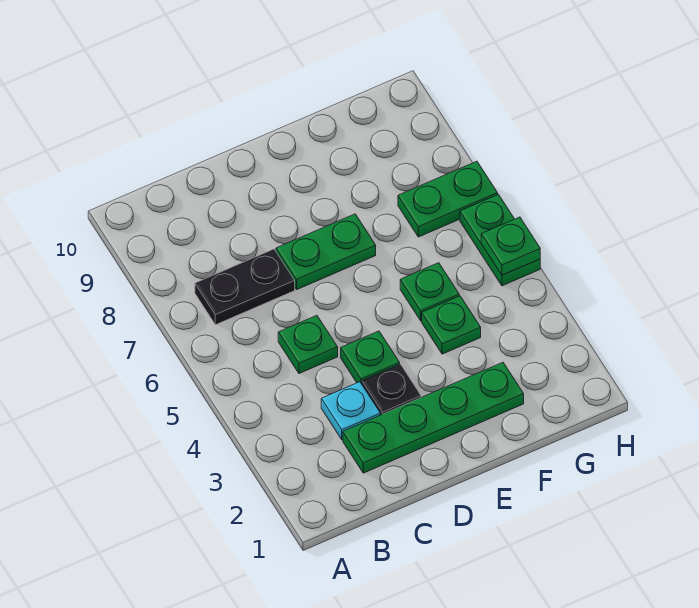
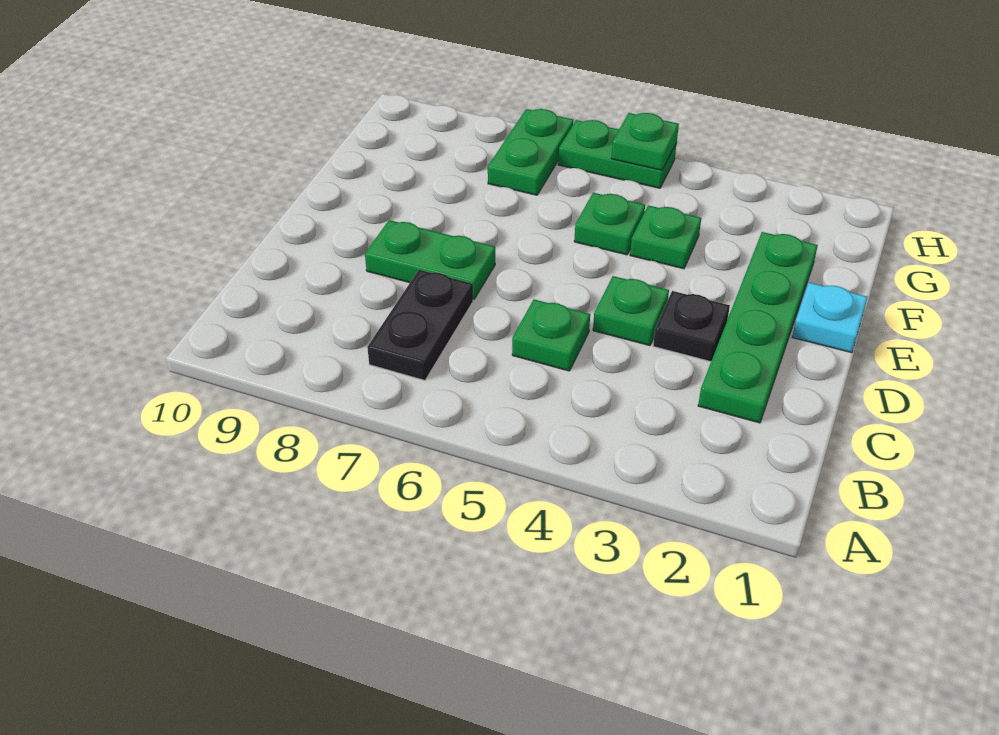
cyan 1x1 plate [321,382,380,440] -> cyan 1x1 plate moved to [792,283,867,353]
green 1x2 plate [276,214,376,289] -> green 1x2 plate turned to [365,220,495,299]

